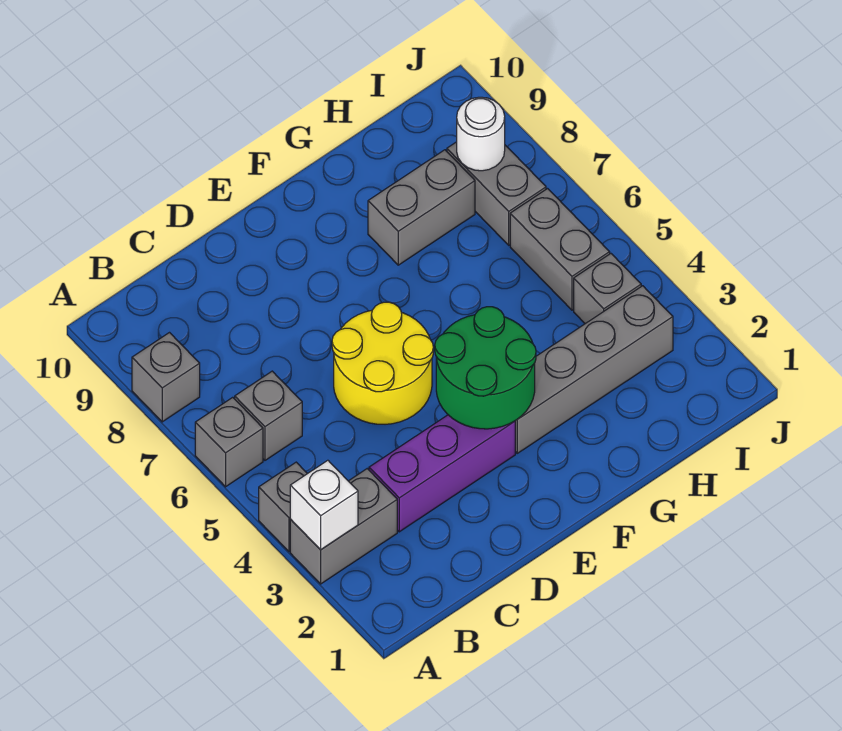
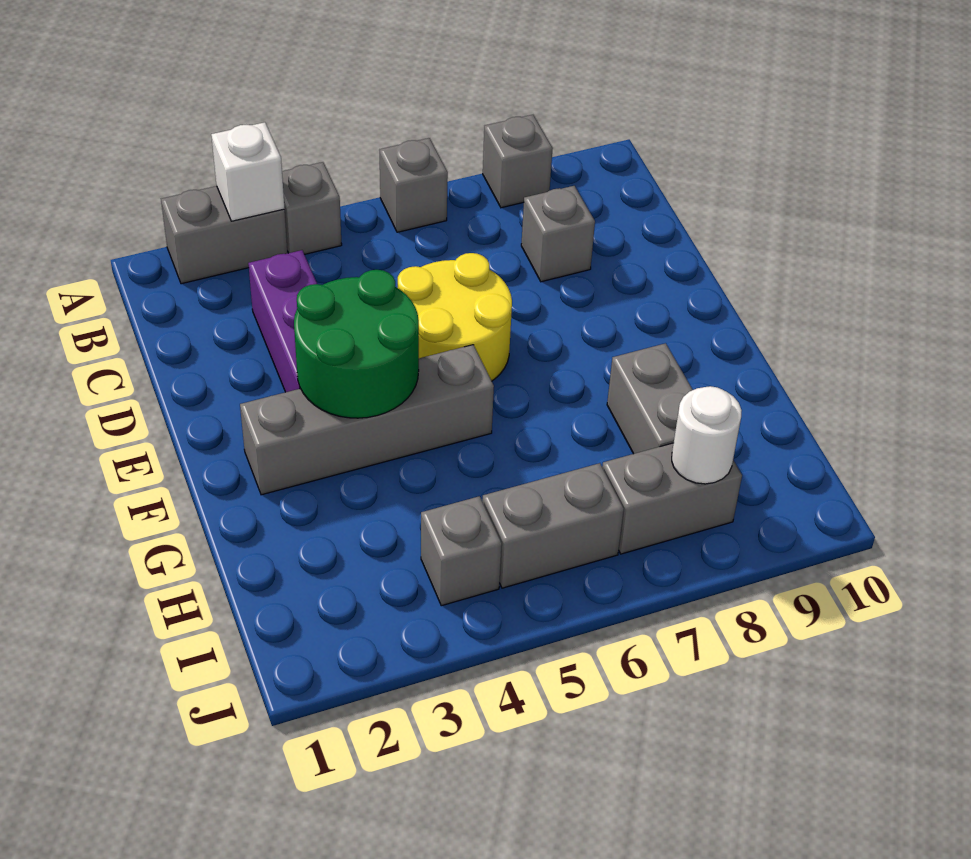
grey 1x2 brick [290,469,397,584] -> grey 1x2 brick turned to [161,186,287,284]
grey 1x1 brick [235,371,302,460] -> grey 1x1 brick moved to [521,186,595,282]
grey 1x4 brick [515,286,673,453] -> grey 1x4 brick turned to [240,345,494,495]

